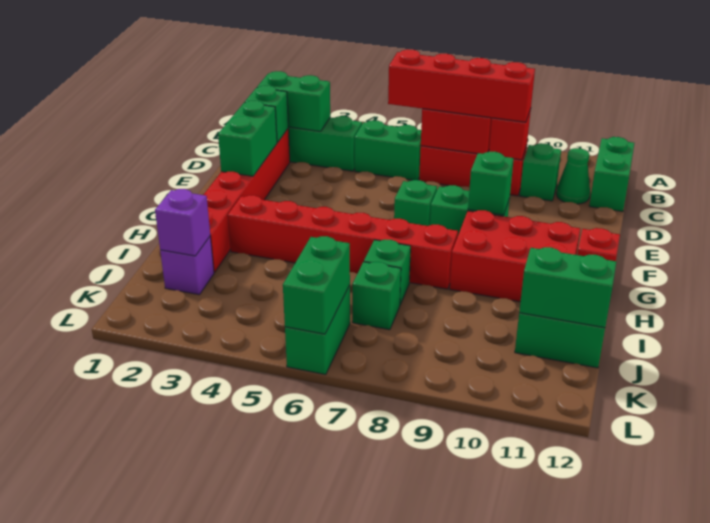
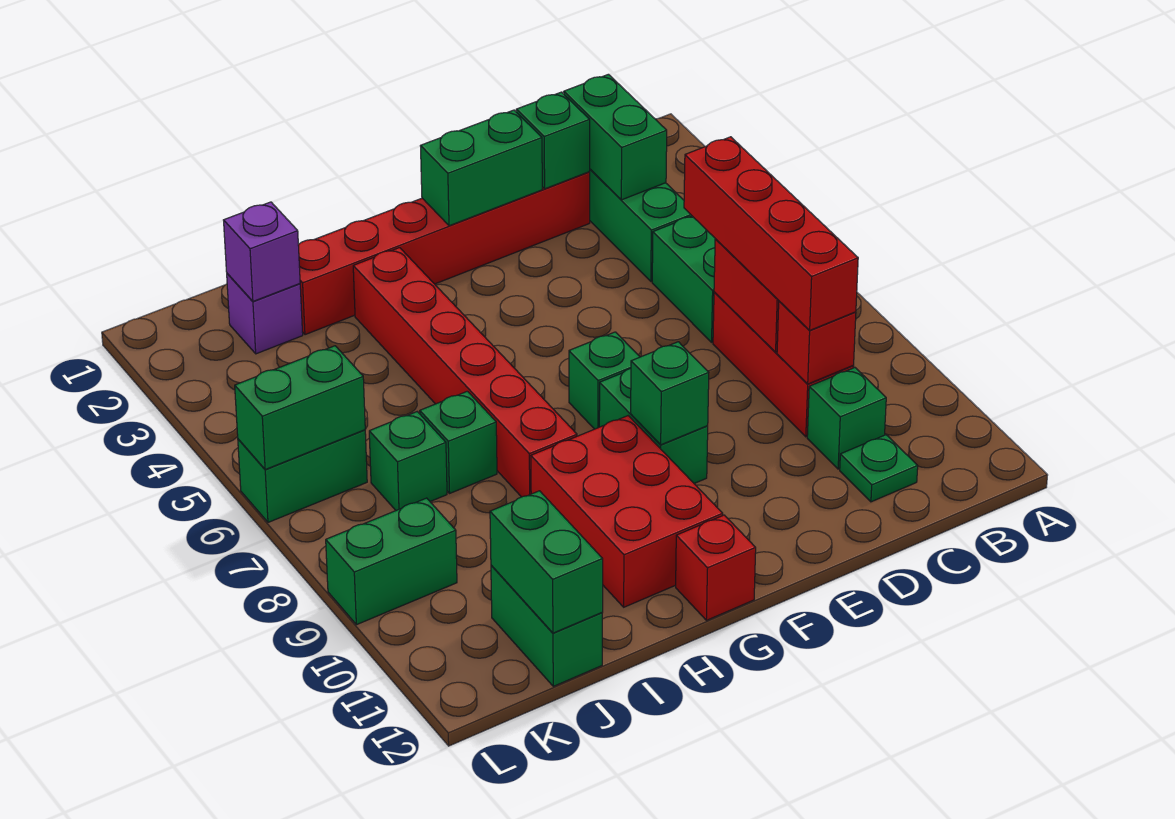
green 1x2 brick [589,137,634,212] -> green 1x2 brick moved to [326,498,457,625]
green 1x1 cone [556,148,590,204] -> green 1x1 plate [840,435,918,502]

